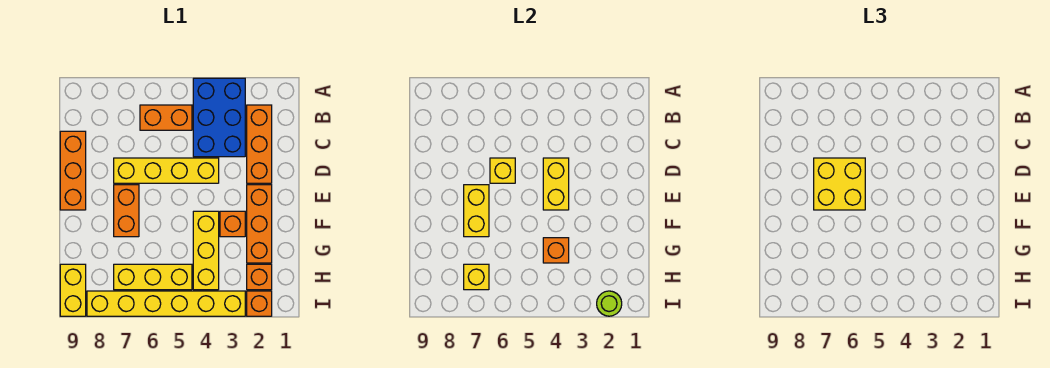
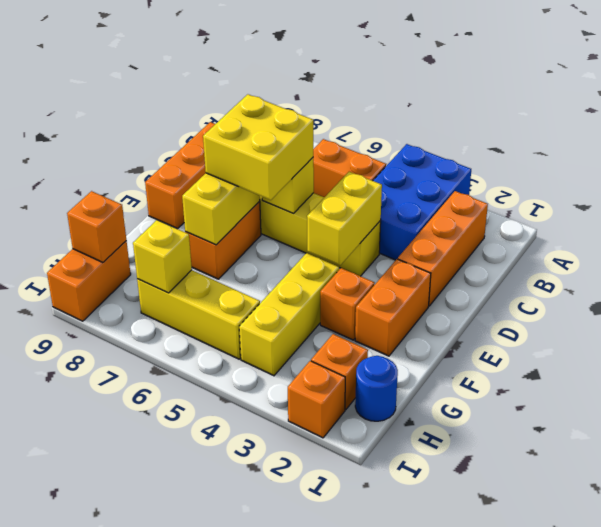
orange 1x3 brick [247,185,272,263] -> orange 1x2 brick [355,259,431,356]
orange 1x1 brick [543,238,569,263] -> orange 1x1 brick moved to [67,191,126,262]
none -> blue 1x1 round brick [355,356,398,421]
yellow 1x2 brick [60,264,86,316] -> orange 1x2 brick [47,241,131,321]
lime 1x1 round brick [597,291,622,316] -> none
yellow 1x6 brick [87,291,245,316] -> none

